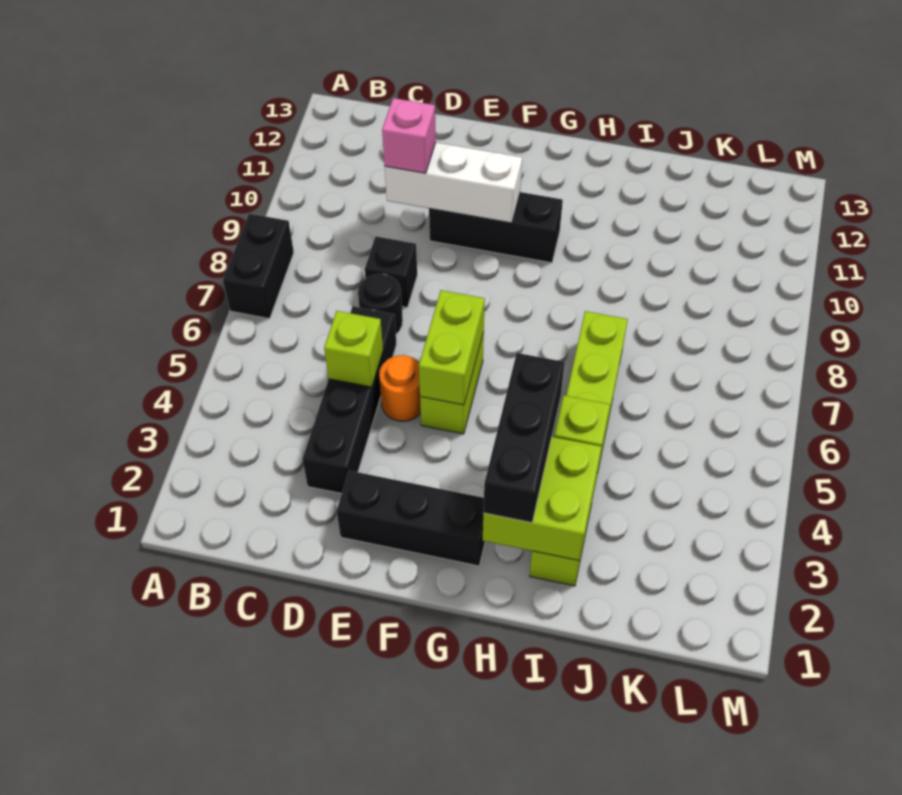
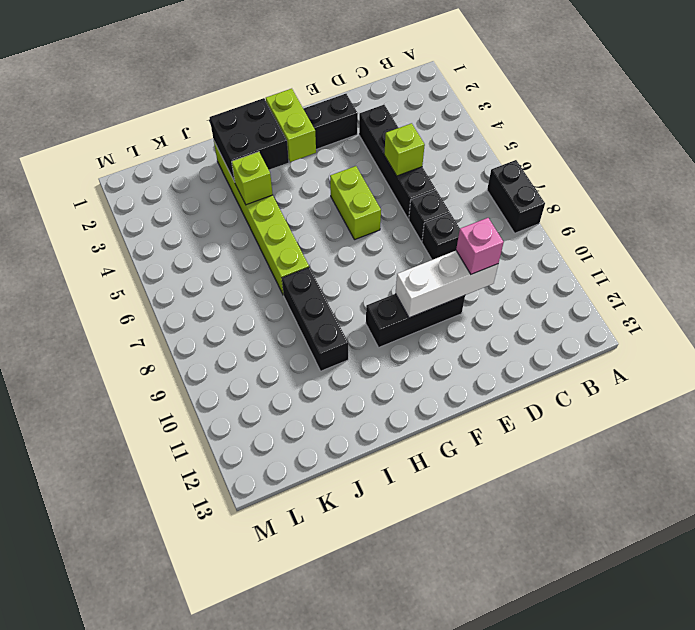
black 1x1 round brick [358,274,403,334] -> black 1x1 brick [409,190,450,242]
orange 1x1 round brick [379,355,421,421] -> none
lime 1x2 brick [419,290,485,405] -> lime 1x2 brick moved to [266,89,316,162]
lime 2x2 brick [483,437,602,561] -> black 2x2 brick [210,98,289,182]
black 1x3 brick [483,353,565,523] -> black 1x3 brick moved to [282,267,348,371]

